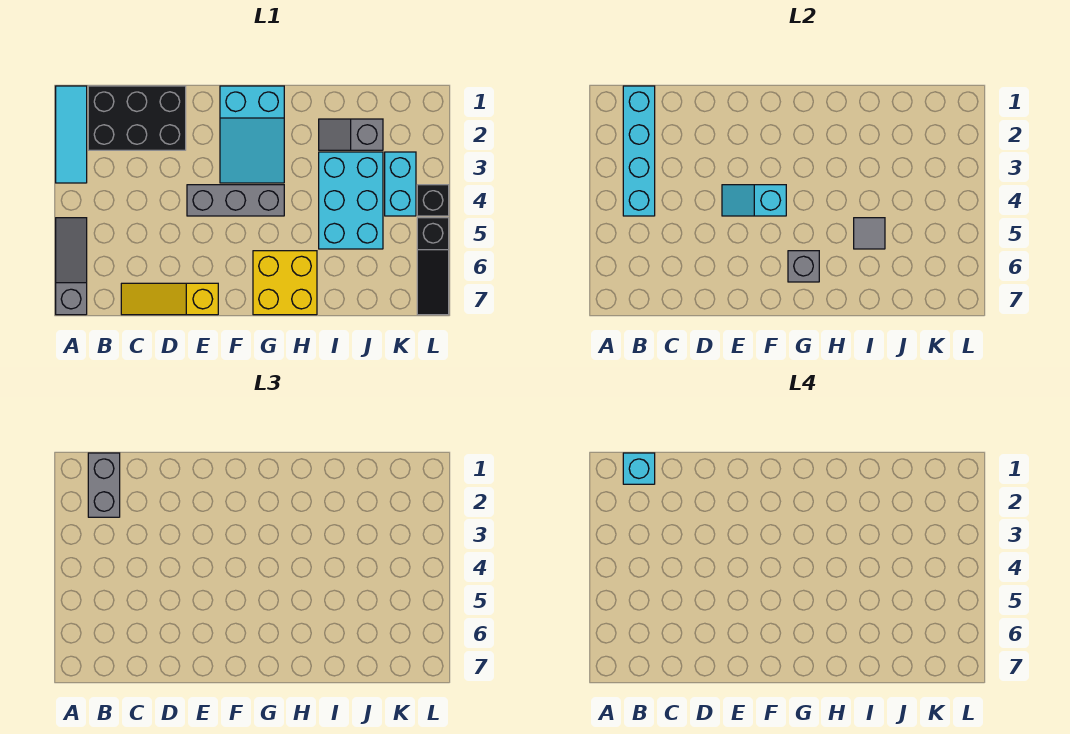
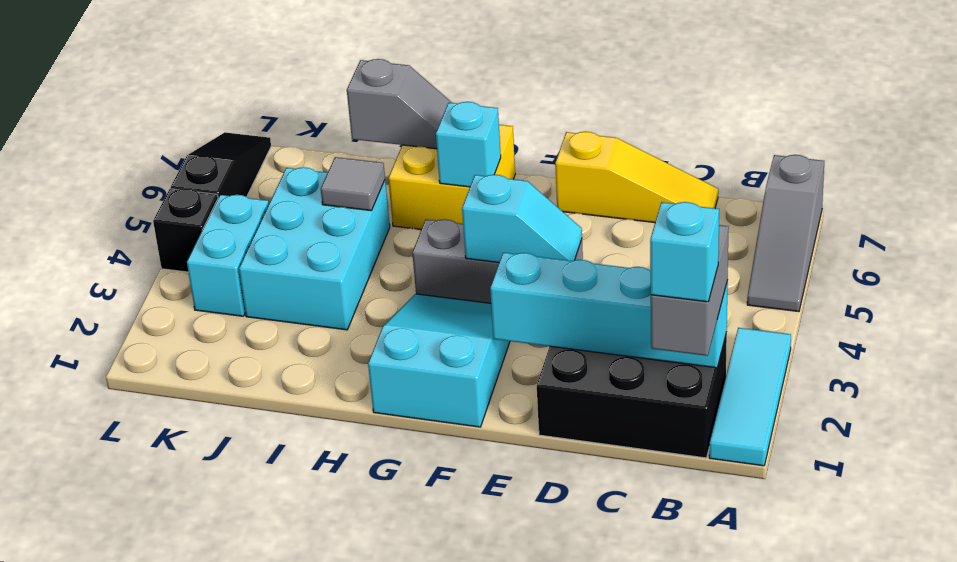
cyan 1x4 brick [623,86,655,216] -> cyan 1x4 brick turned to [490,253,728,368]
grey 1x1 brick [788,251,819,282] -> cyan 1x1 brick [436,102,501,187]
grey 1x2 slope [319,119,383,150] -> grey 1x2 slope moved to [347,59,452,149]

